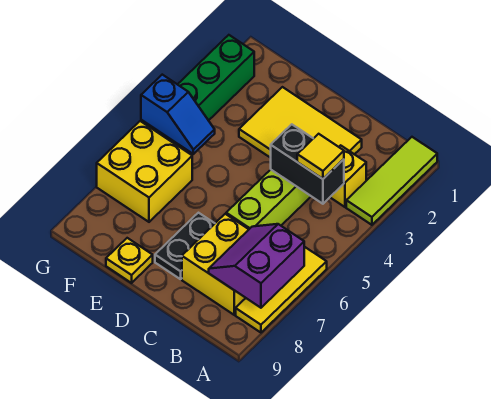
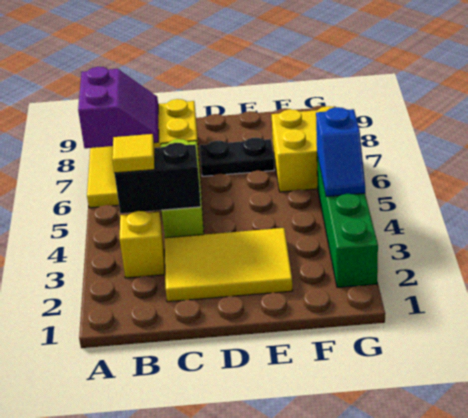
lime 1x3 tile [346,137,437,225] -> none
black 1x2 plate [155,213,215,279] -> black 1x2 plate turned to [200,138,274,176]
yellow 1x1 plate [106,238,153,283] -> none
blue 1x2 slope [141,75,215,154] -> blue 1x2 slope turned to [316,107,365,197]

